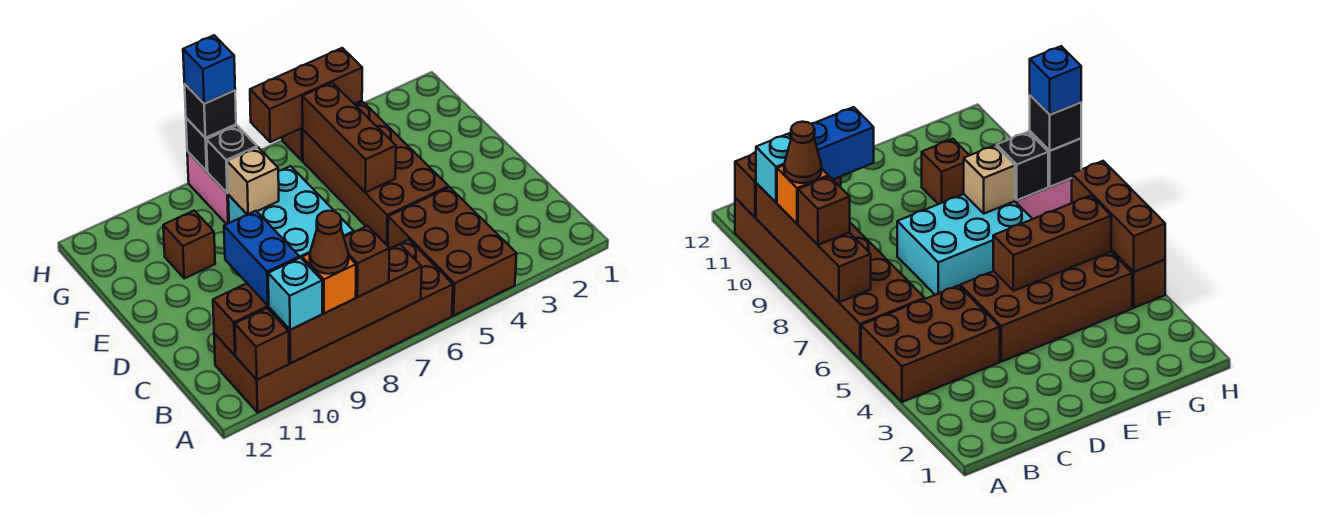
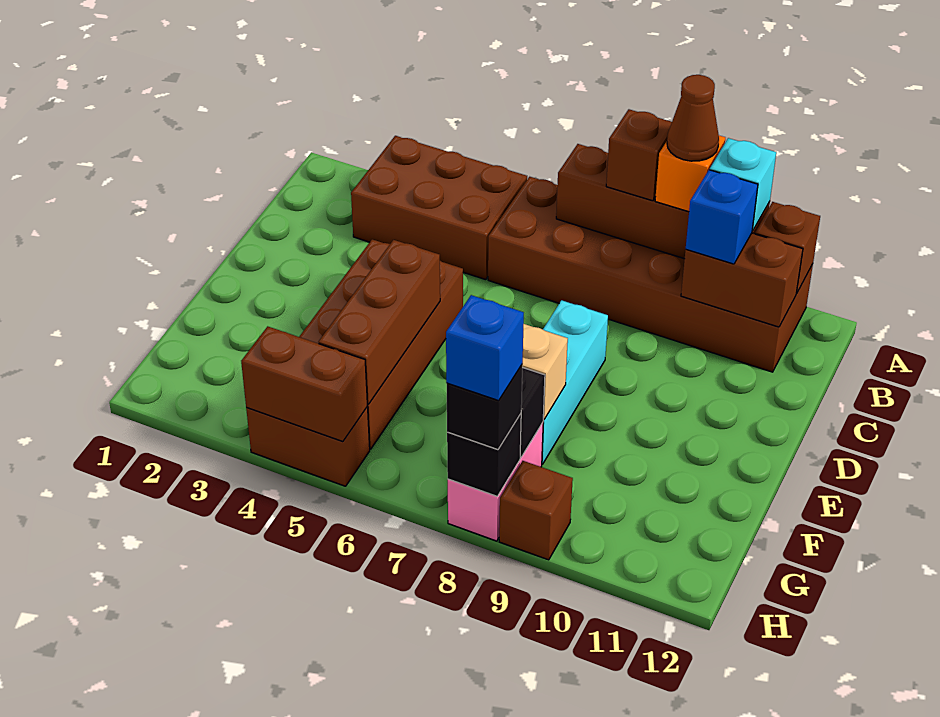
brown 2x3 brick [388,187,517,316] -> brown 2x3 brick turned to [351,136,527,280]
blue 1x2 brick [224,211,299,305] -> blue 1x1 brick [686,170,758,264]
cyan 2x3 brick [228,166,354,259] -> cyan 1x3 brick [542,300,608,464]
brown 1x1 brick [163,211,215,278] -> brown 1x1 brick moved to [499,461,573,560]
brown 1x3 brick [250,48,362,142] -> brown 1x2 brick [241,326,367,442]

